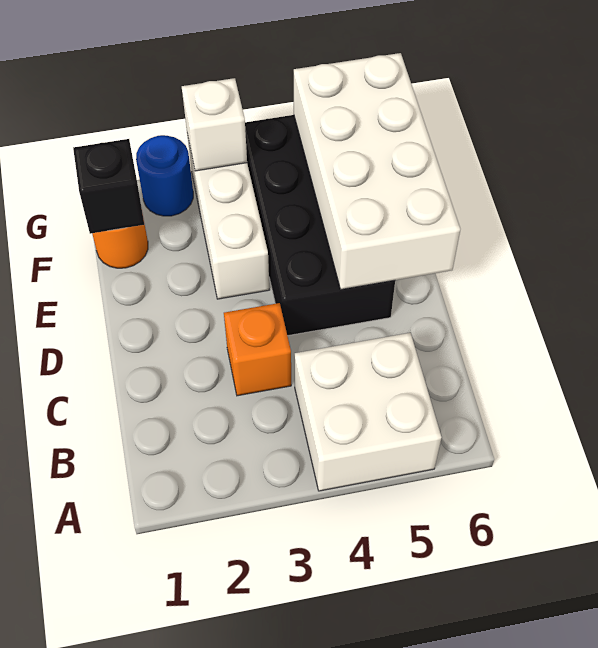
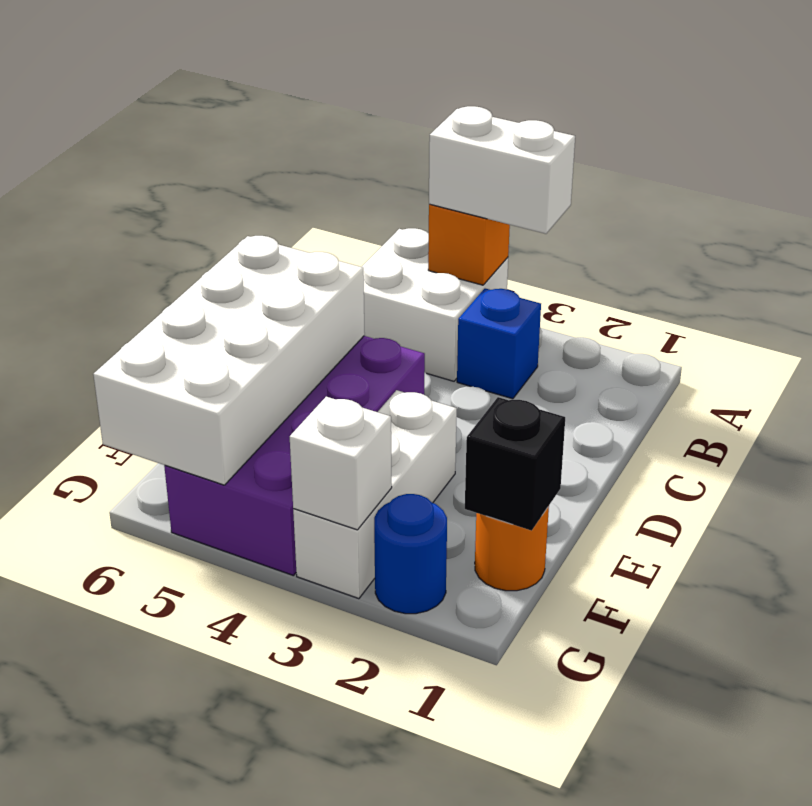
none -> white 1x2 brick [429,106,575,234]
none -> blue 1x1 brick [457,289,541,399]
orange 1x1 brick [224,303,291,396] -> orange 1x1 brick moved to [428,204,510,285]
black 2x4 brick [245,115,395,336] -> purple 2x4 brick [164,336,425,576]

